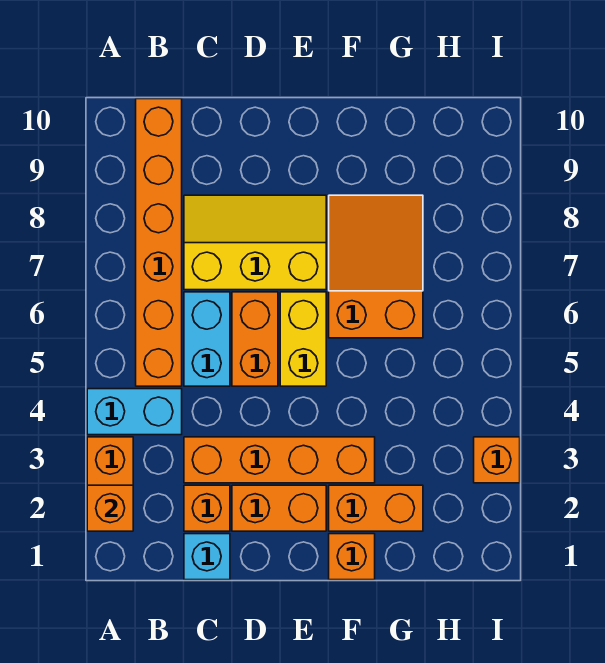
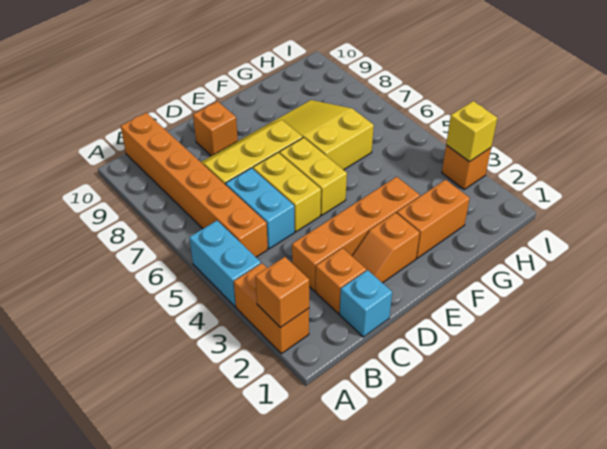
cyan 1x2 brick [87,389,182,435] -> cyan 1x2 brick turned to [189,221,261,306]
orange 1x2 brick [232,485,326,531] -> orange 1x2 slope [352,213,420,283]
orange 1x2 brick [232,292,278,386] -> yellow 1x2 brick [253,153,321,232]
orange 1x1 brick [329,534,375,580] -> orange 1x1 brick moved to [193,101,238,156]
orange 2x3 slope [329,195,423,338] -> yellow 2x3 slope [265,100,374,170]
none -> yellow 1x1 brick [446,101,497,162]

